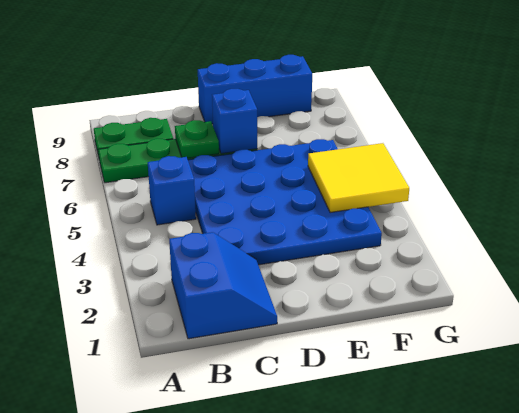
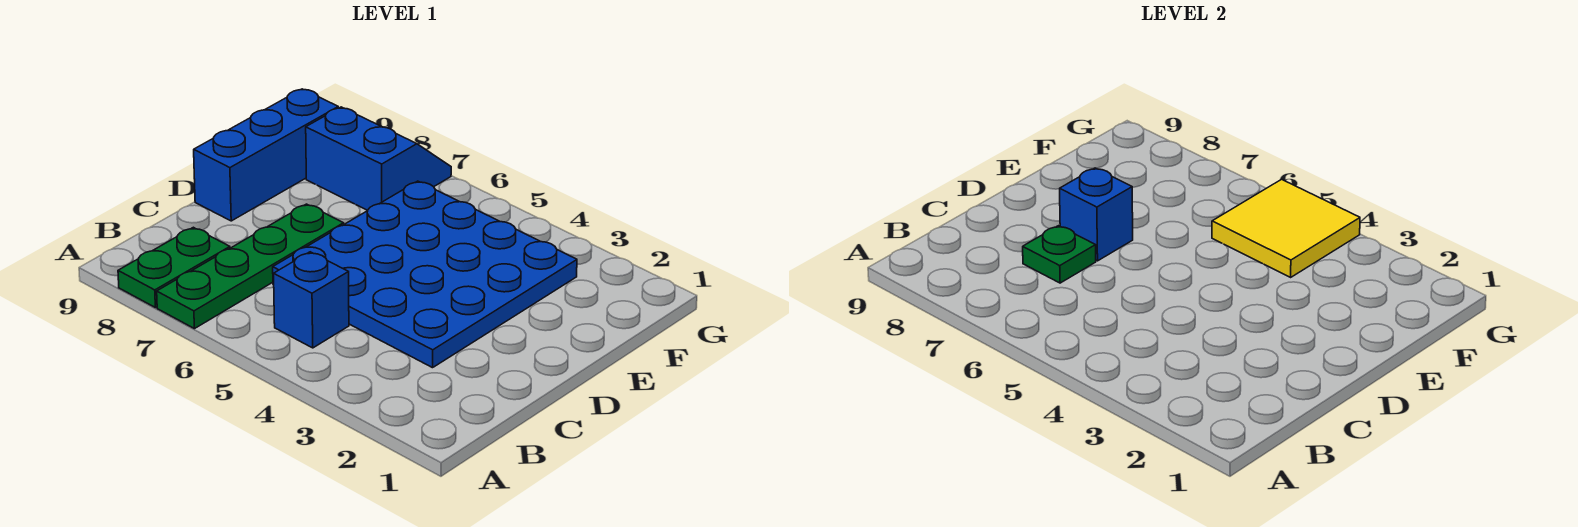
blue 2x2 slope [169,232,277,339] -> blue 2x2 slope moved to [306,107,451,210]

